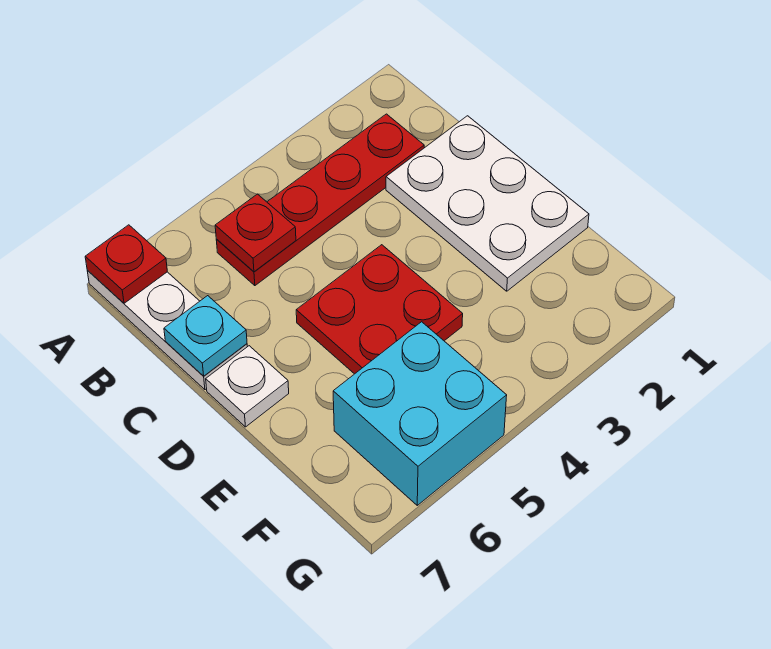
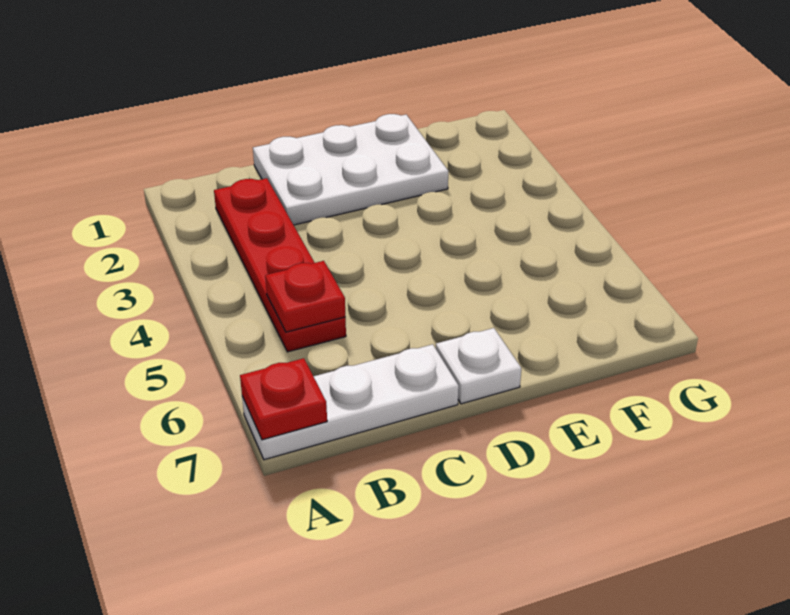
cyan 1x1 plate [164,296,247,376] -> none
red 2x2 plate [296,245,463,374] -> none
cyan 2x2 brick [333,322,507,505] -> none

